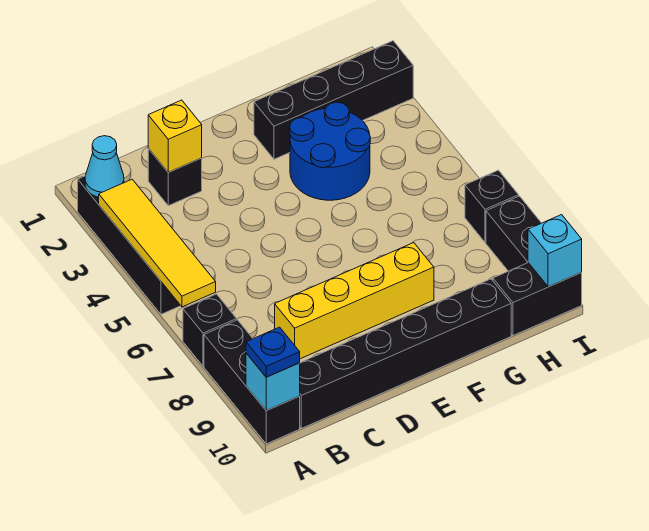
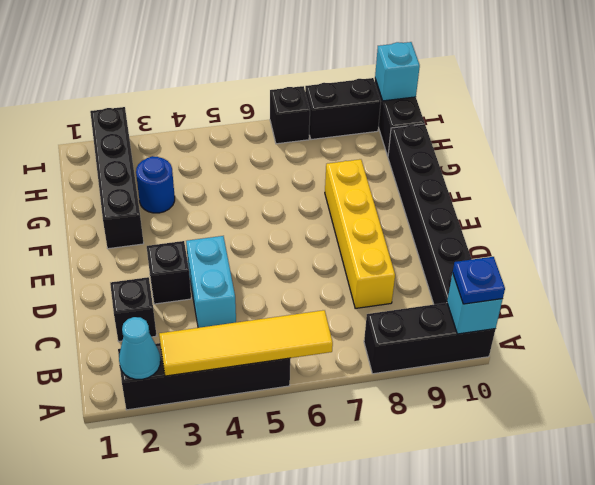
black 1x1 brick [183,294,237,366] -> black 1x1 brick moved to [147,241,191,304]
yellow 1x1 brick [148,100,202,172] -> none
none -> cyan 1x2 brick [186,236,236,328]
blue 2x2 round brick [289,102,370,200] -> blue 1x1 round brick [136,156,175,213]

